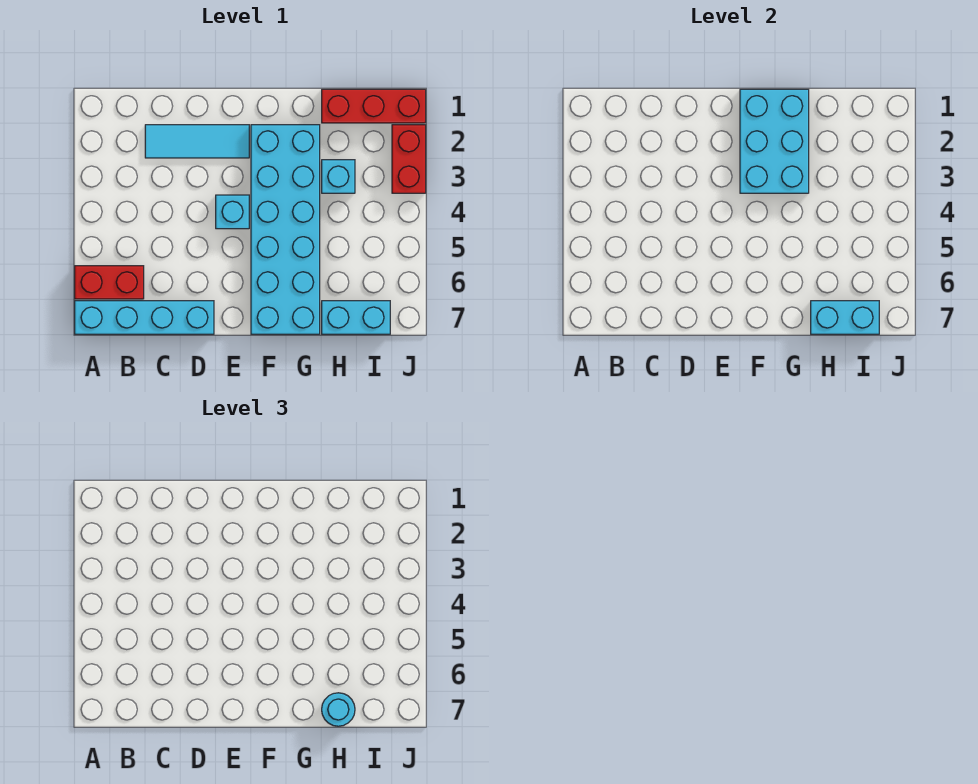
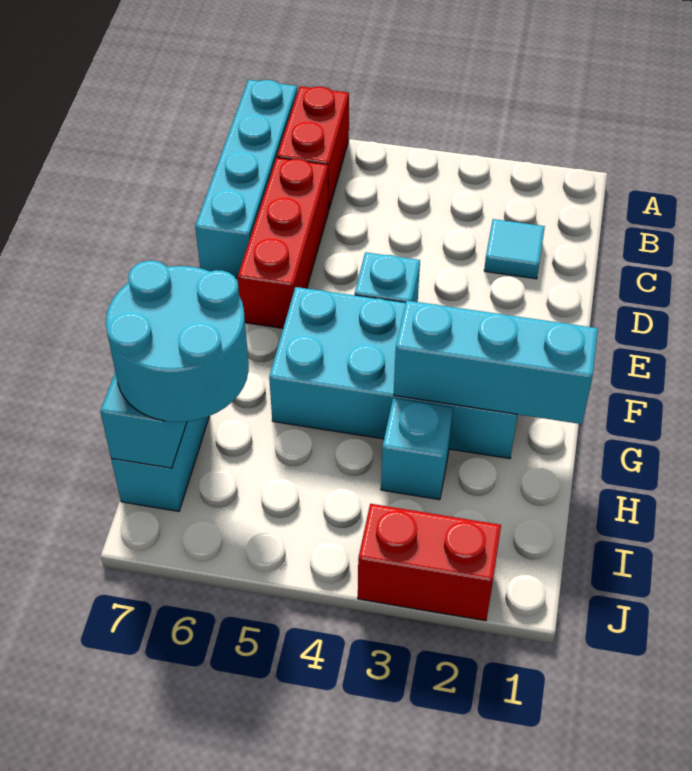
cyan 1x3 tile [145,125,249,158] -> cyan 1x1 tile [484,219,545,279]
cyan 2x3 brick [740,89,809,193] -> cyan 1x3 brick [394,301,598,424]
cyan 2x6 brick [251,125,320,334] -> cyan 2x4 brick [269,287,517,459]
red 1x3 brick [322,89,426,123] -> red 1x3 brick moved to [238,158,329,328]
cyan 1x1 round brick [322,693,355,726] -> cyan 2x2 round brick [106,261,249,422]

